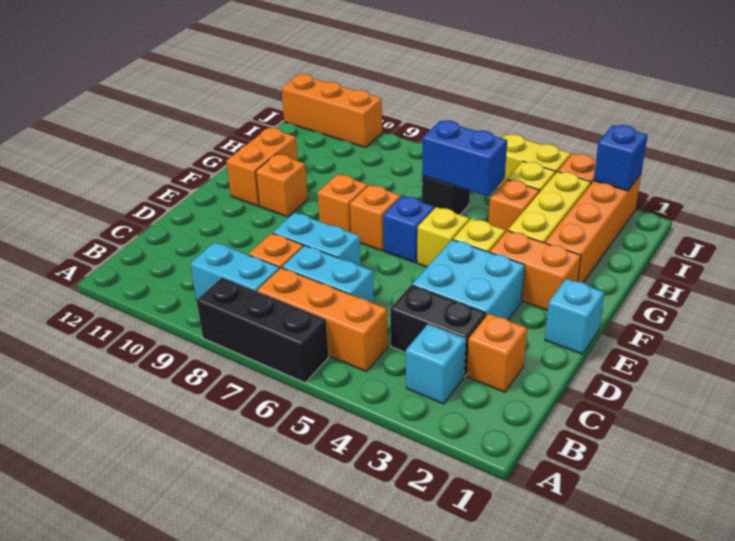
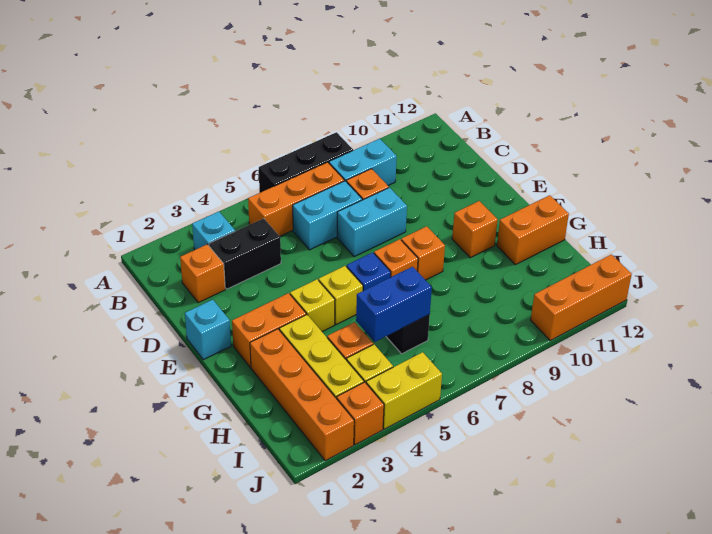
cyan 2x2 brick [412,240,525,320] -> none
orange 1x2 brick [226,128,298,206] -> orange 1x2 brick turned to [497,195,569,265]
blue 1x1 brick [593,125,648,191] -> none

